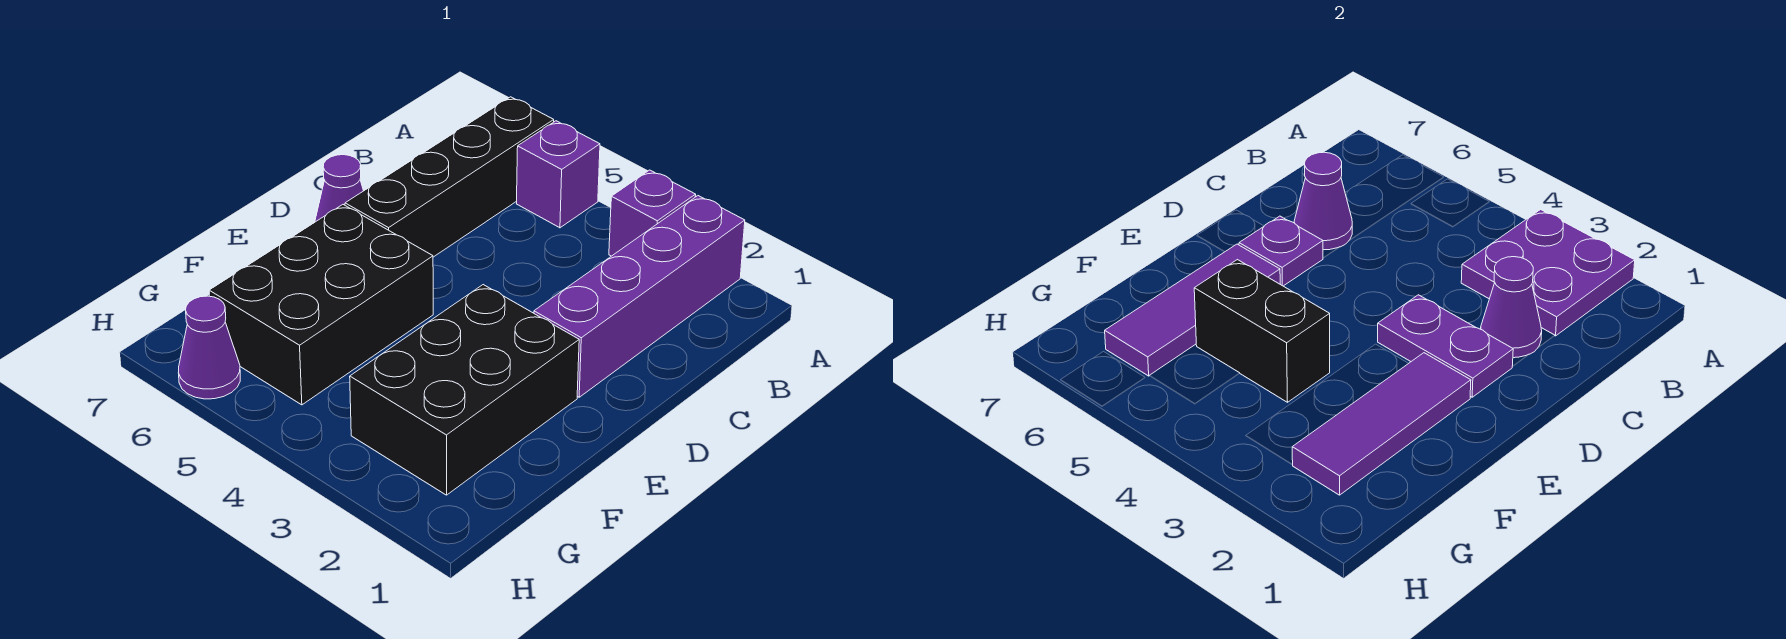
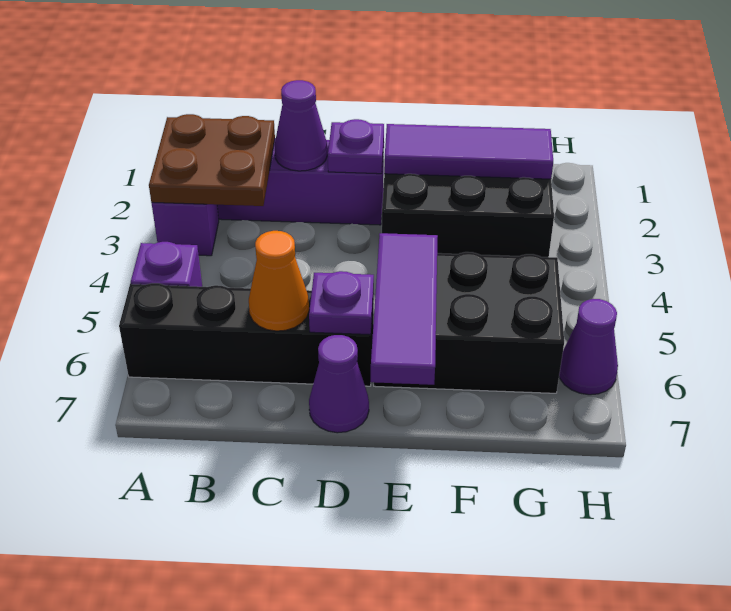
purple 2x2 plate [1461,210,1635,336] -> brown 2x2 plate [149,114,275,206]
purple 1x1 cone [1294,152,1352,250] -> orange 1x1 cone [249,231,309,331]
purple 1x2 plate [1378,295,1513,397] -> purple 1x1 plate [328,119,384,174]
purple 1x3 tile [1105,244,1280,376] -> purple 1x3 tile turned to [371,233,438,385]
black 1x2 brick [1194,260,1330,402] -> none

